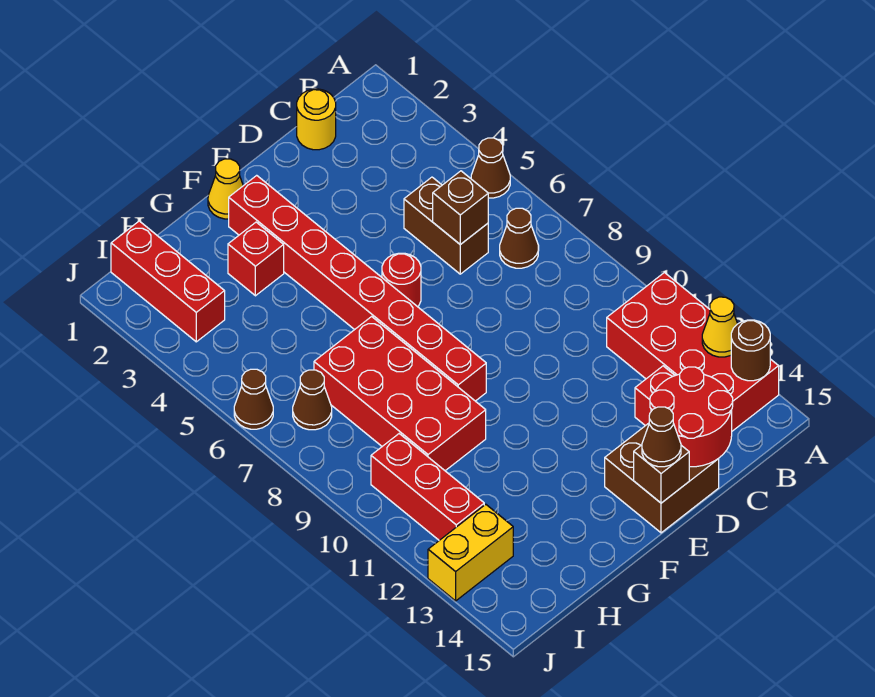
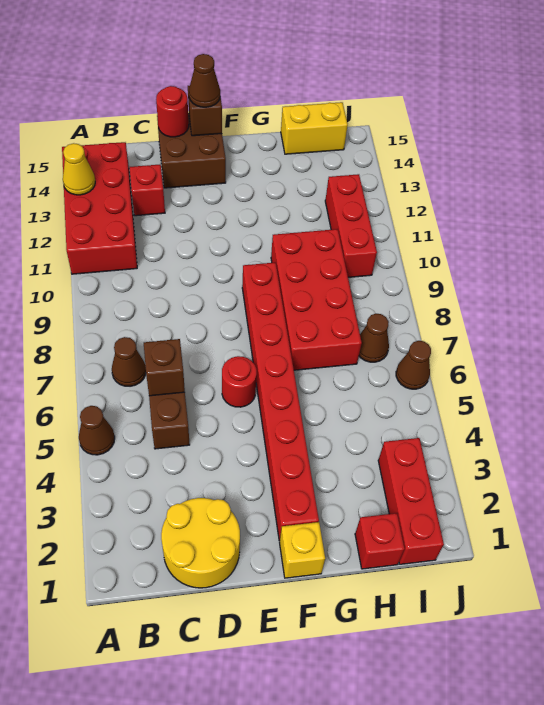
brown 1x1 round brick [731,320,770,381] -> none
yellow 1x1 round brick [297,89,336,150] -> yellow 2x2 round brick [161,498,240,588]
red 2x2 round brick [650,367,733,467] -> red 1x1 round brick [156,86,189,137]
yellow 1x1 cone [208,159,243,219] -> yellow 1x1 brick [280,522,325,578]
red 1x1 brick [228,222,284,296] -> red 1x1 brick moved to [355,513,405,569]
yellow 1x2 brick [428,504,513,601] -> yellow 1x2 brick moved to [281,102,348,154]

